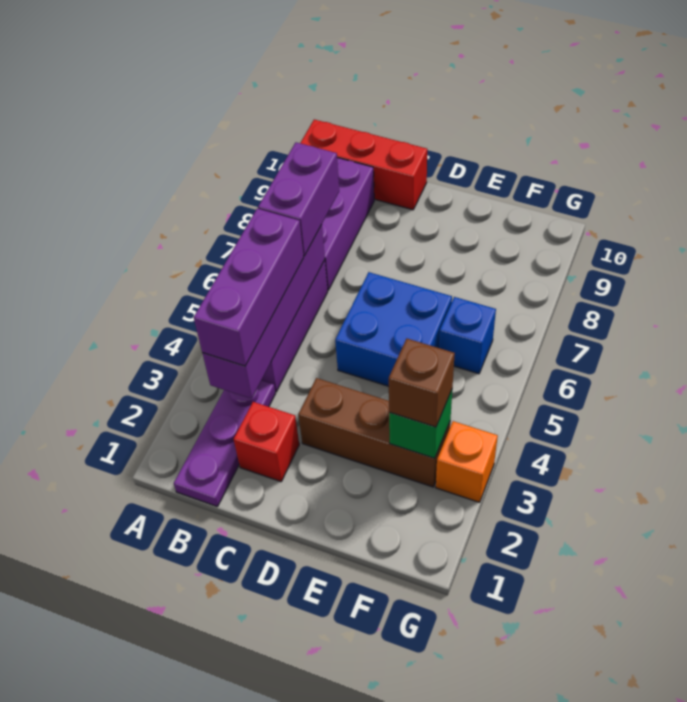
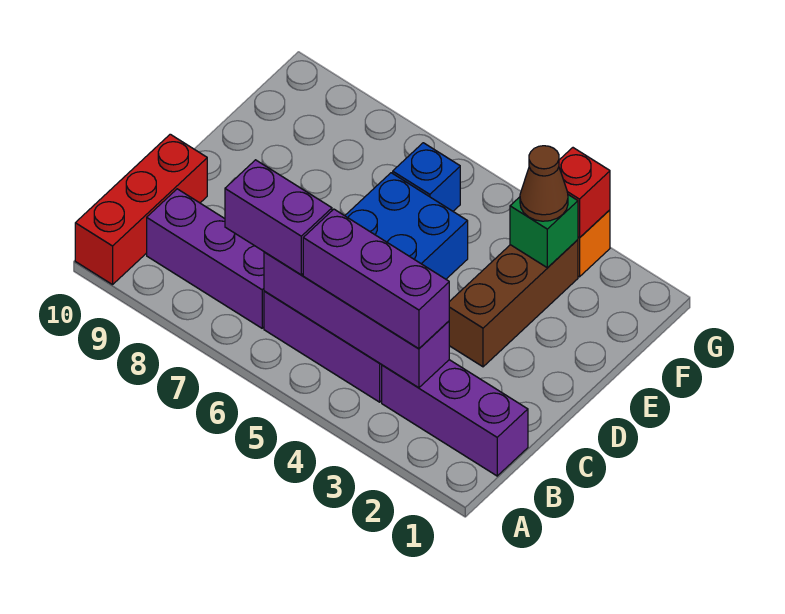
purple 1x3 plate [174,380,275,506] -> purple 1x3 brick [382,360,528,476]
red 1x1 brick [234,402,299,482] -> red 1x1 brick moved to [559,148,610,238]
brown 1x1 brick [389,339,455,427] -> brown 1x1 cone [520,146,568,221]

